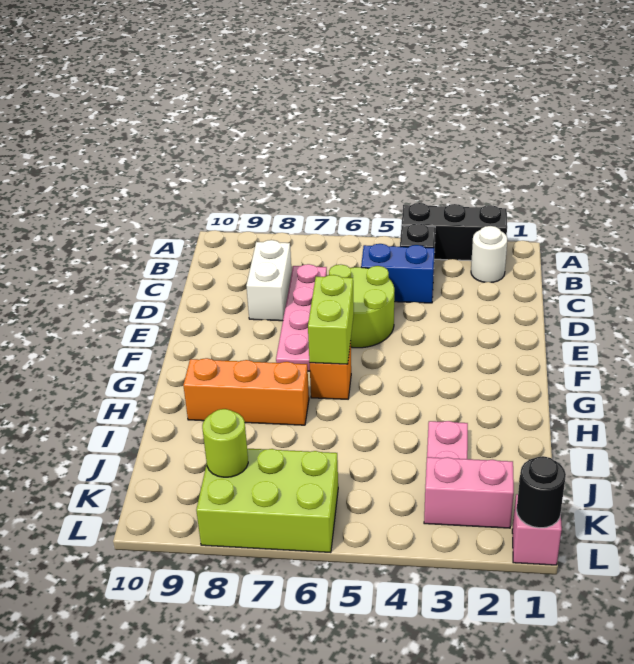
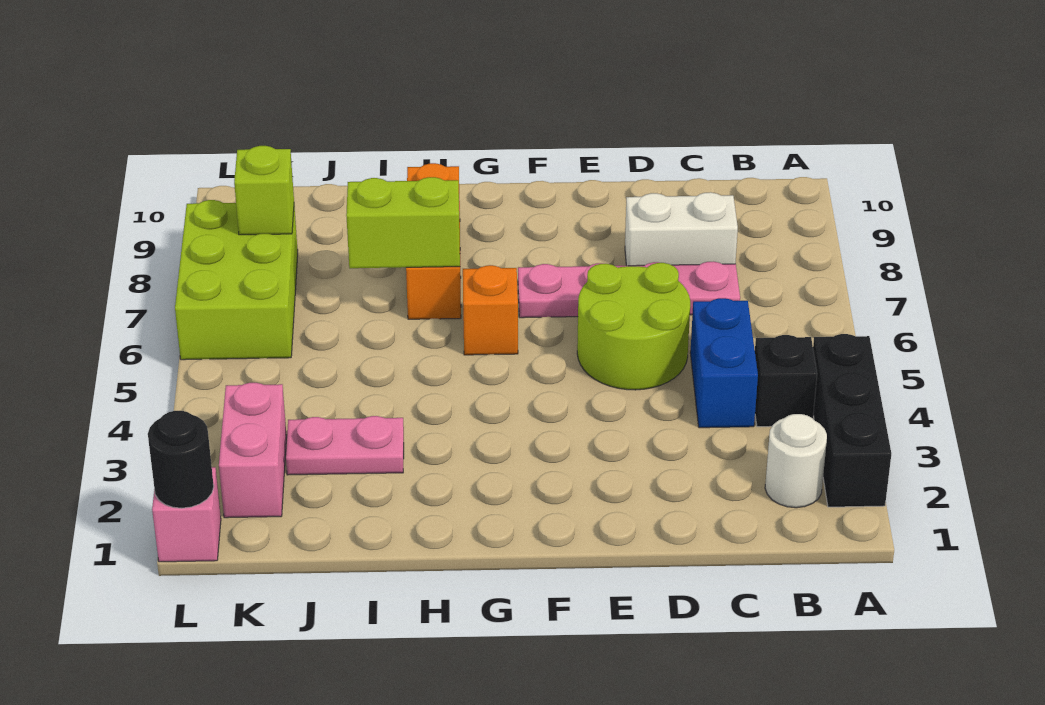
lime 1x2 brick [308,275,354,364] -> lime 1x2 brick moved to [346,177,460,268]
lime 1x1 round brick [202,409,248,477] -> lime 1x1 brick [234,146,294,235]

